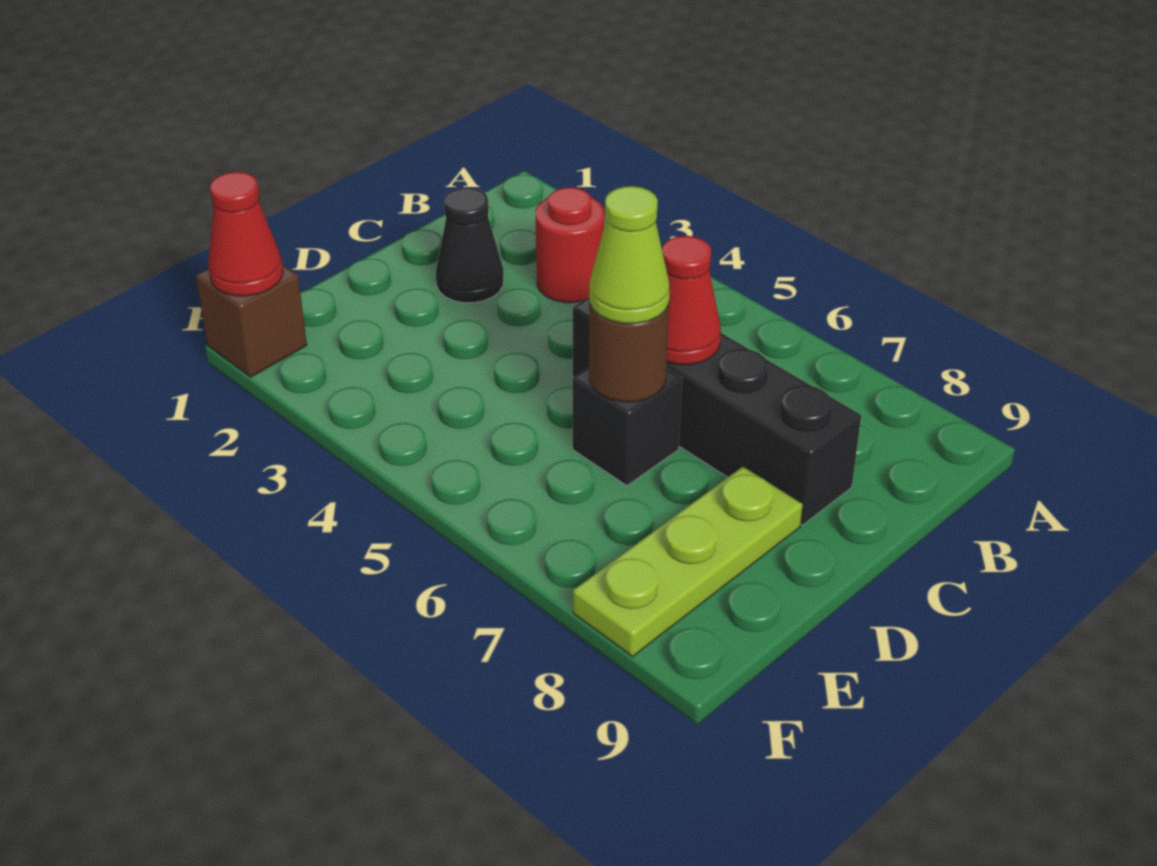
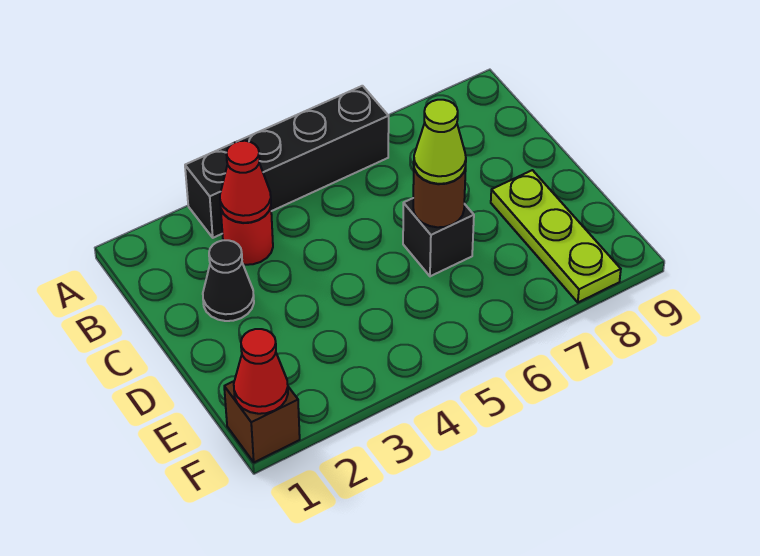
black 1x4 brick [573,298,861,525] -> black 1x4 brick moved to [185,86,389,238]
red 1x1 cone [662,236,721,365] -> red 1x1 cone moved to [220,141,271,223]

